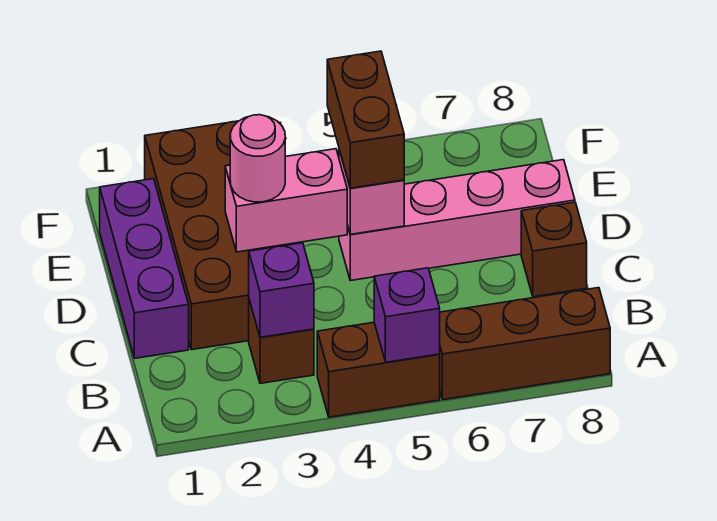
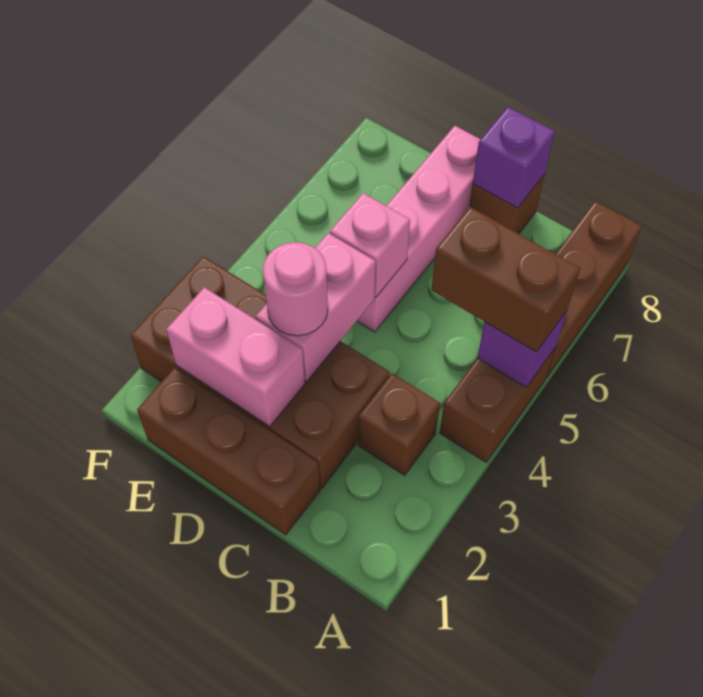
purple 1x1 brick [249,243,314,337] -> purple 1x1 brick moved to [473,107,555,208]
purple 1x3 brick [100,179,189,358] -> brown 1x3 brick [137,368,320,535]
none -> pink 1x2 brick [166,287,305,427]
brown 1x2 brick [327,51,404,188] -> brown 1x2 brick moved to [431,207,580,352]

